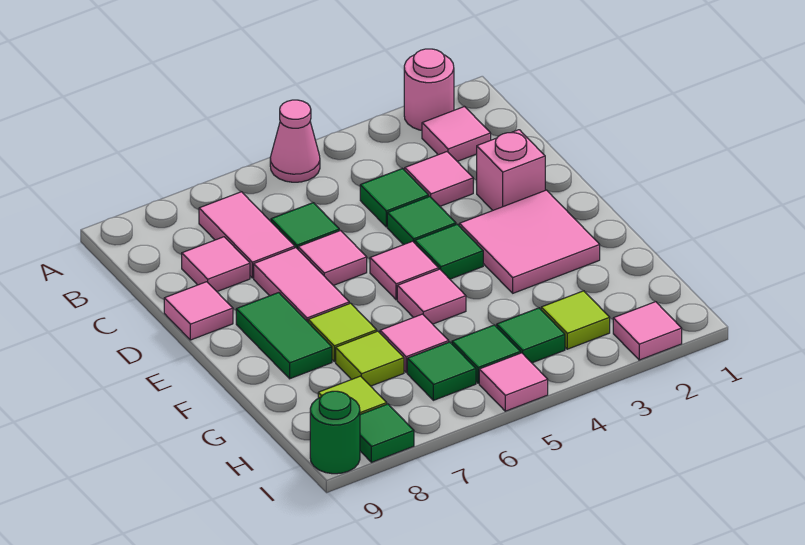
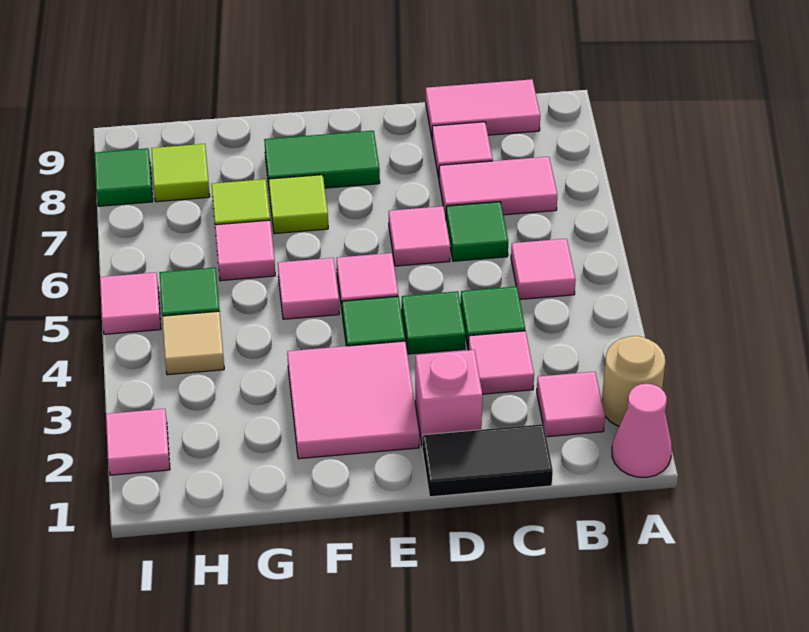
pink 1x1 round brick [404,49,454,130] -> tan 1x1 round brick [602,336,665,426]
pink 1x1 cone [270,100,320,182] -> pink 1x1 cone moved to [612,384,672,477]
none -> black 1x2 tile [422,424,553,497]
pink 1x2 tile [254,248,349,322] -> pink 1x2 tile moved to [426,79,540,137]
pink 1x1 tile [164,282,233,340] -> pink 1x1 tile moved to [511,239,576,299]
lime 1x1 tile [541,291,610,349] -> none
green 1x1 tile [497,308,565,363] -> tan 1x1 tile [162,311,224,375]
green 1x1 tile [407,342,476,400] -> none
green 1x1 round brick [310,391,360,474] -> none

